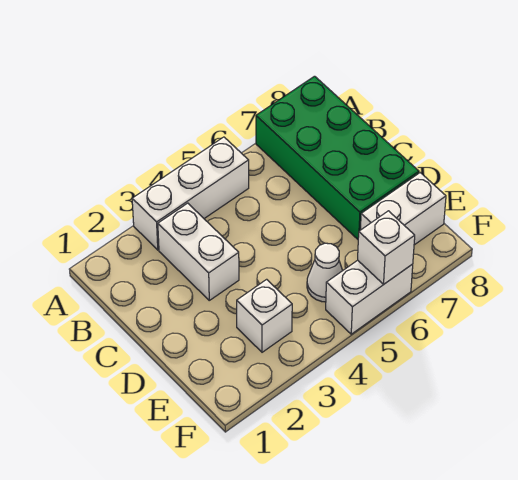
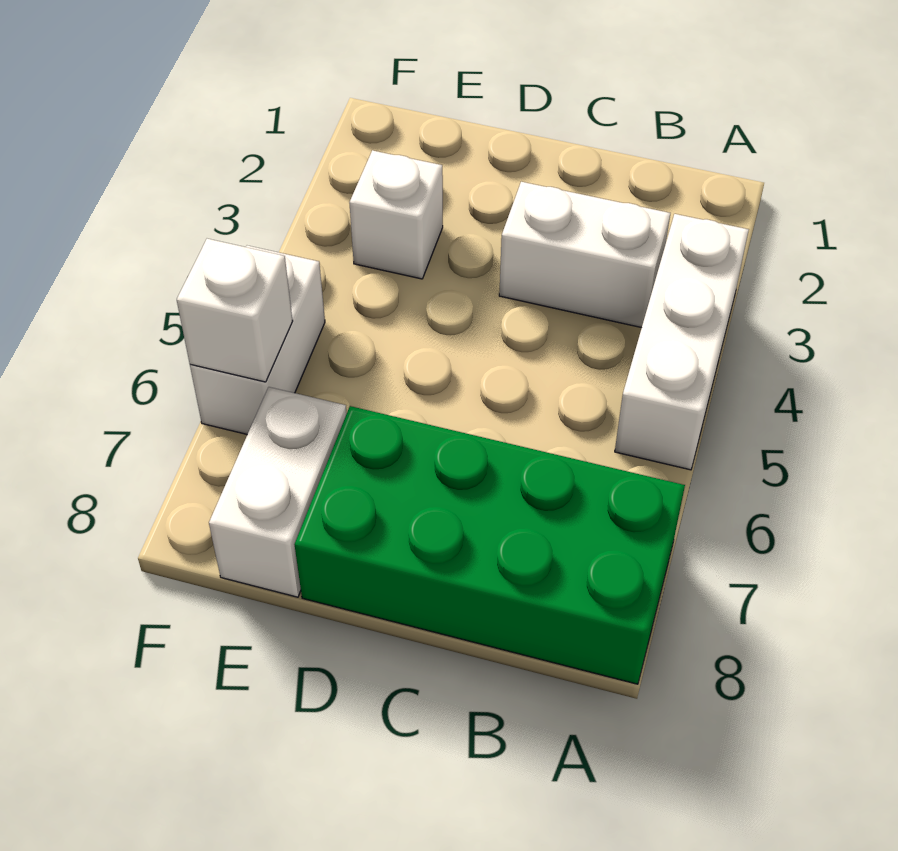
white 1x1 cone [307,243,343,302] -> none

